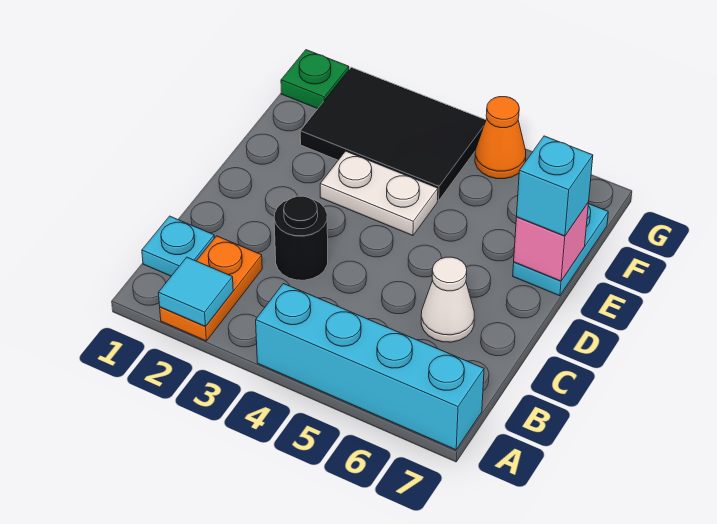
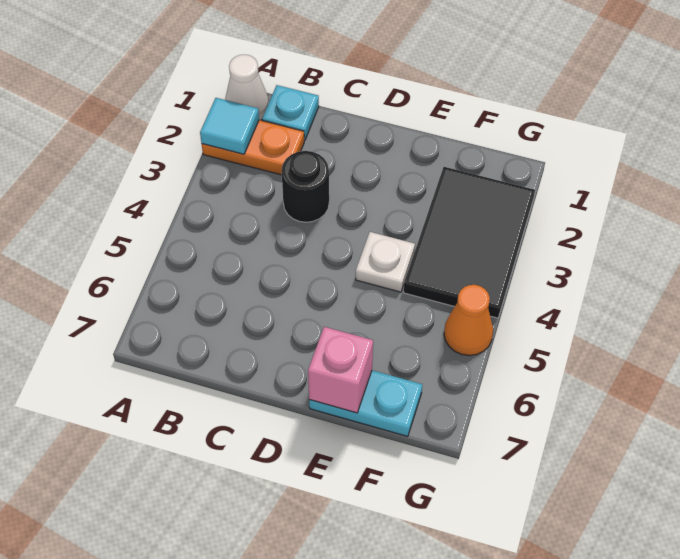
cyan 1x4 brick [256,284,484,450] -> none
white 1x1 cone [421,257,474,342] -> white 1x1 cone moved to [225,55,269,120]
white 1x2 plate [320,151,438,236] -> white 1x1 plate [356,232,415,292]
cyan 1x1 brick [517,136,593,236] -> none
green 1x1 plate [281,50,349,109] -> none

